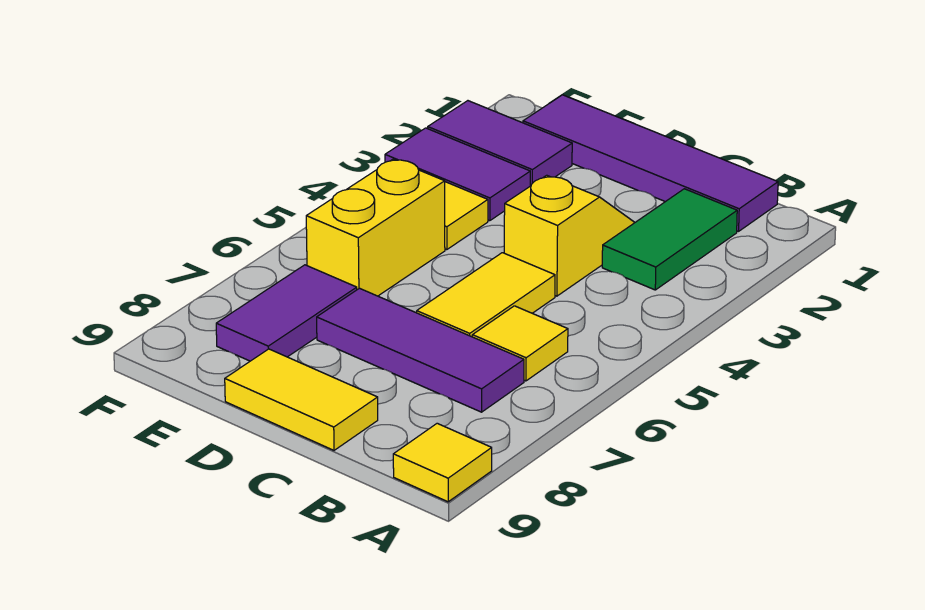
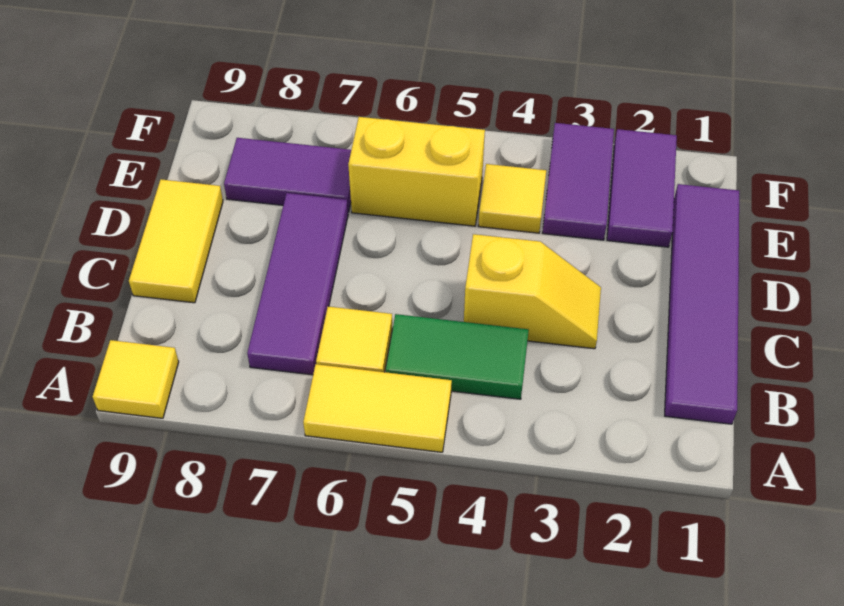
green 1x2 tile [602,189,737,290] -> green 1x2 tile moved to [385,314,529,399]
yellow 1x2 tile [417,253,555,337] -> yellow 1x2 tile moved to [303,364,452,452]

